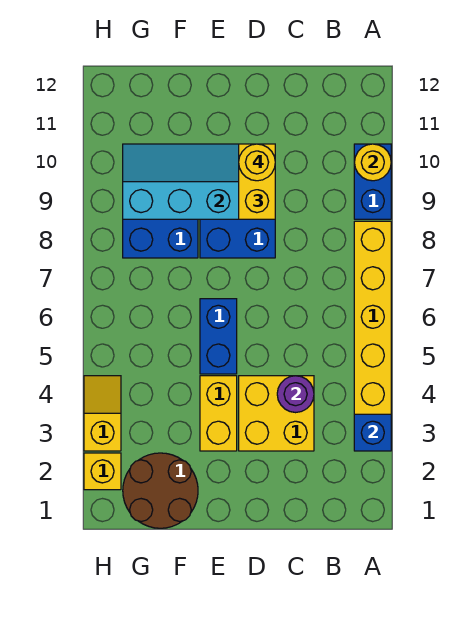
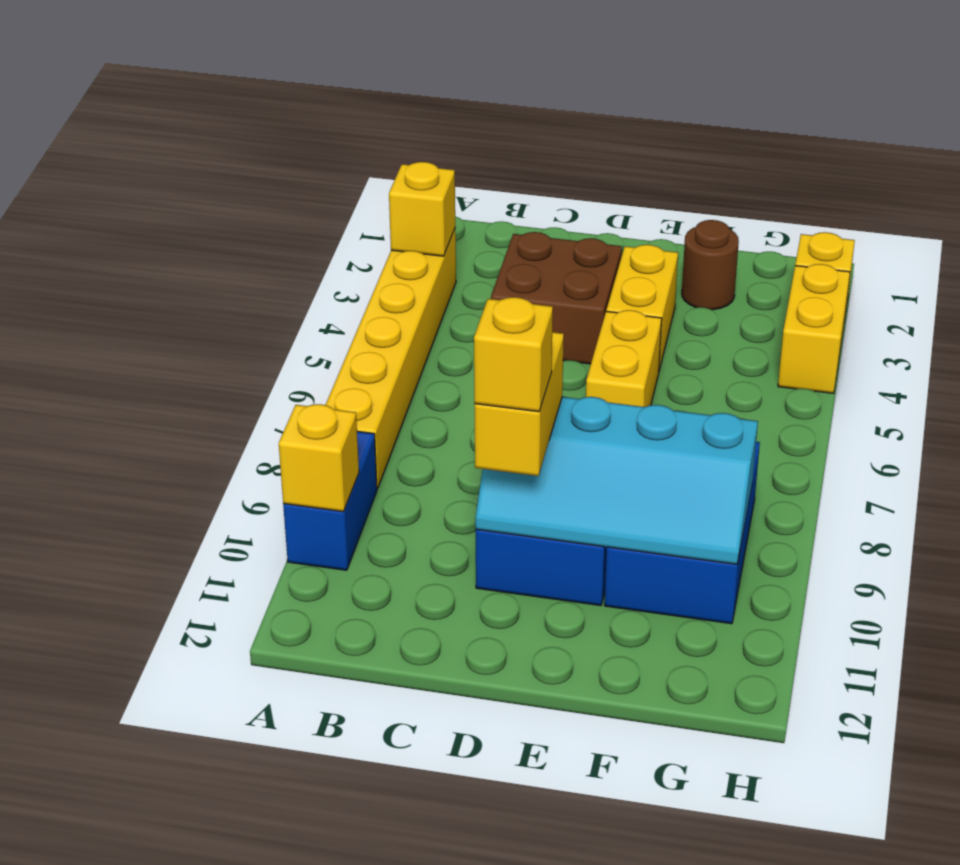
blue 1x1 brick [354,414,391,451] -> yellow 1x1 brick [389,162,455,256]
yellow 1x1 round brick [354,144,391,181] -> yellow 1x1 brick [279,404,359,512]
yellow 2x2 brick [239,376,314,451] -> brown 2x2 brick [491,232,622,364]
purple 1x1 round brick [277,376,314,413] -> none
yellow 1x1 round brick [239,144,275,181] -> yellow 1x1 brick [474,297,553,412]
blue 1x2 brick [200,299,237,374] -> yellow 1x2 brick [586,310,662,407]
brown 2x2 round brick [123,453,198,528] -> brown 1x1 round brick [682,220,739,310]
yellow 1x2 slope [84,376,121,451] -> yellow 1x2 brick [778,264,850,393]

